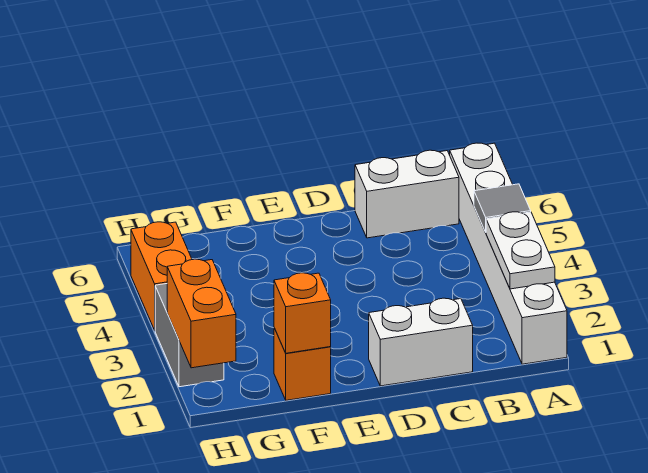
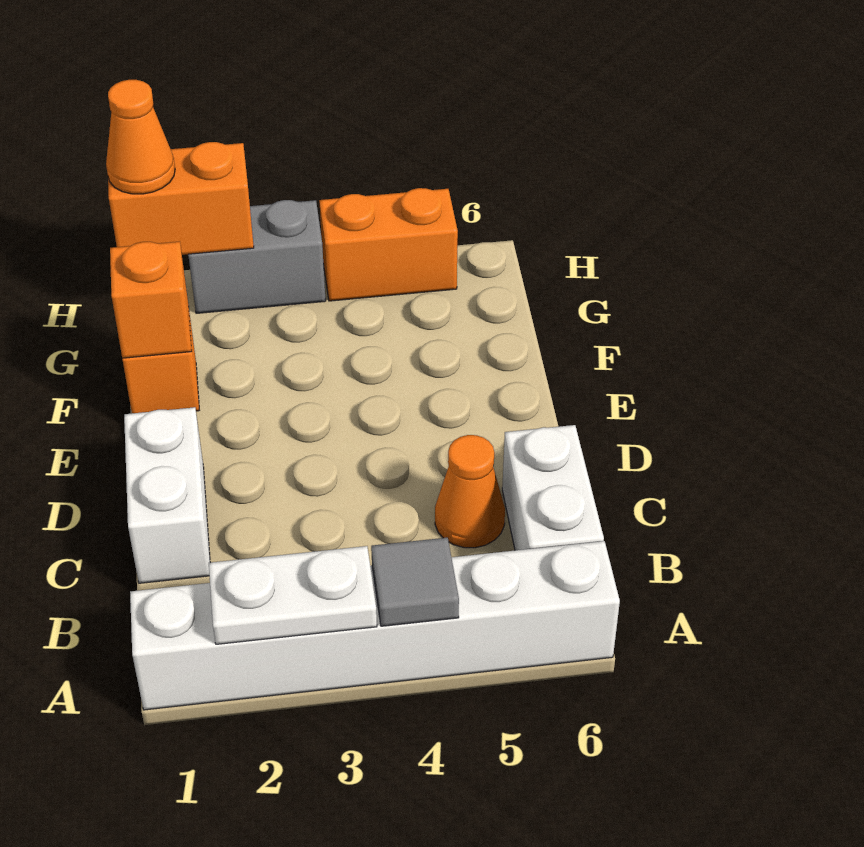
none -> orange 1x1 cone [435,435,505,548]
none -> orange 1x1 cone [106,80,175,194]

